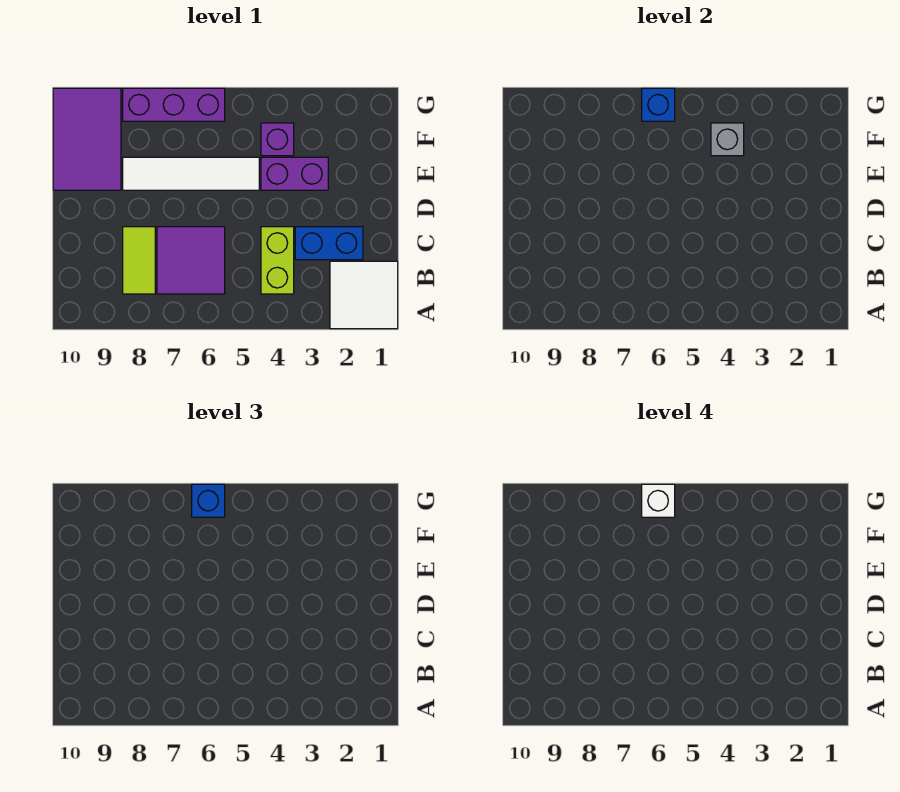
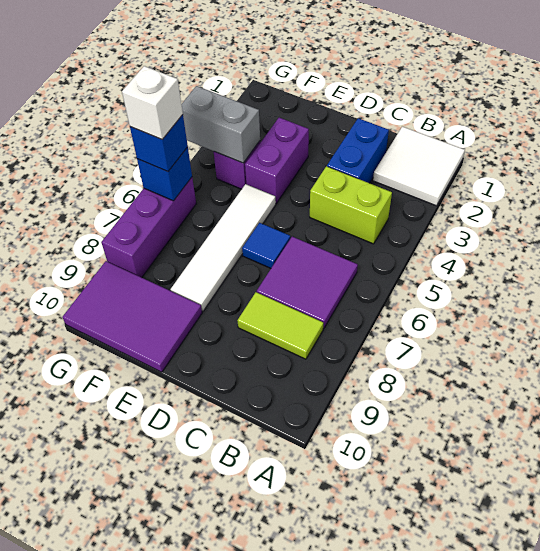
none -> blue 1x1 tile [242,223,290,268]
grey 1x1 brick [711,123,744,156] -> grey 1x2 brick [181,86,260,163]

